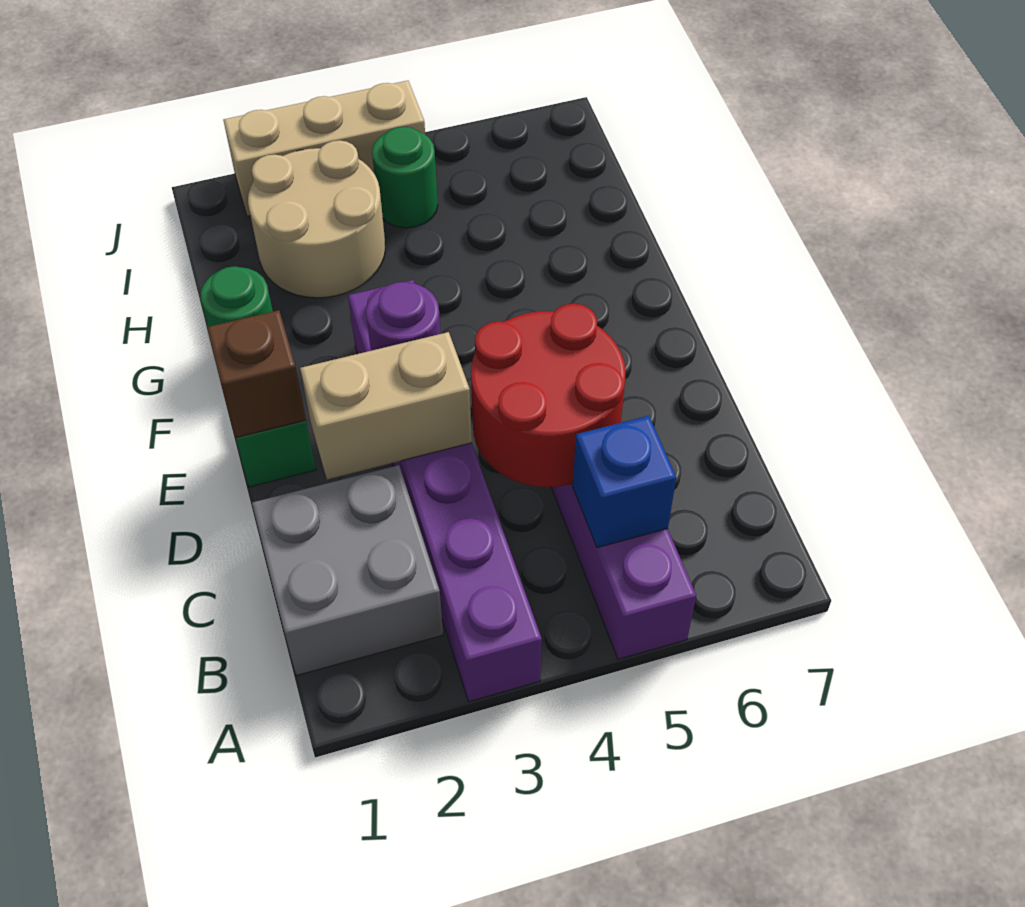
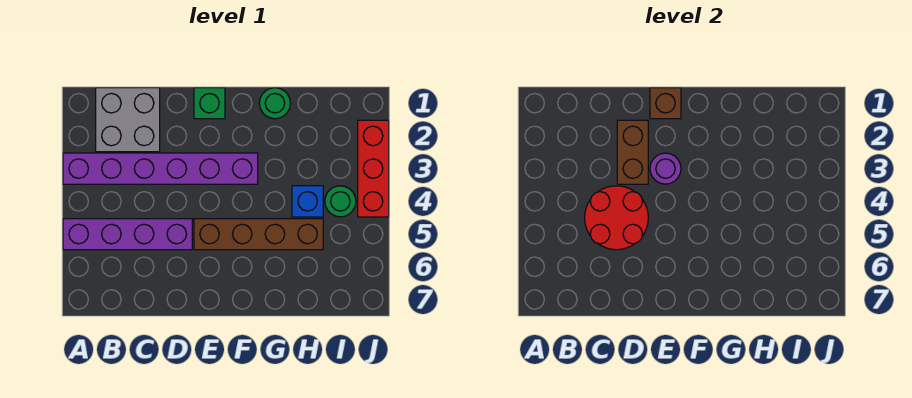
blue 1x1 brick [573,416,676,548] -> blue 1x1 brick moved to [292,186,323,217]
tan 1x2 brick [300,332,472,480] -> brown 1x2 brick [617,120,648,184]
none -> brown 1x4 brick [194,219,323,250]
tan 2x2 round brick [248,140,385,298] -> none
tan 1x3 brick [223,81,425,216] -> red 1x3 brick [358,120,389,217]

